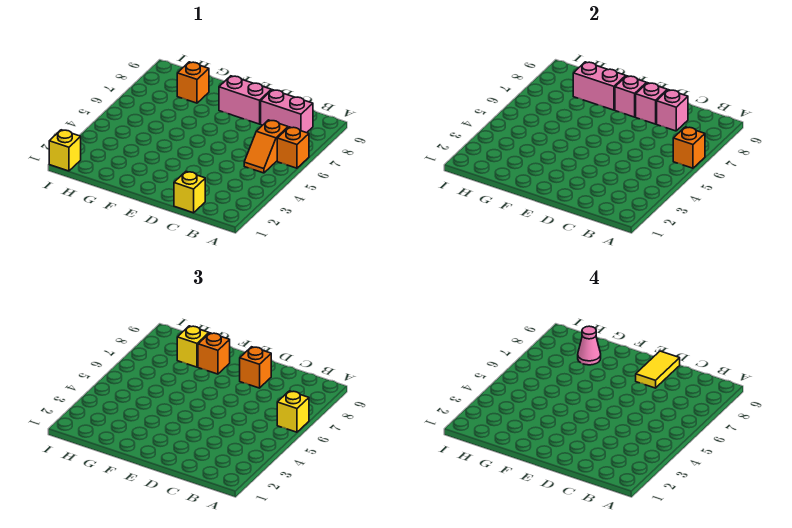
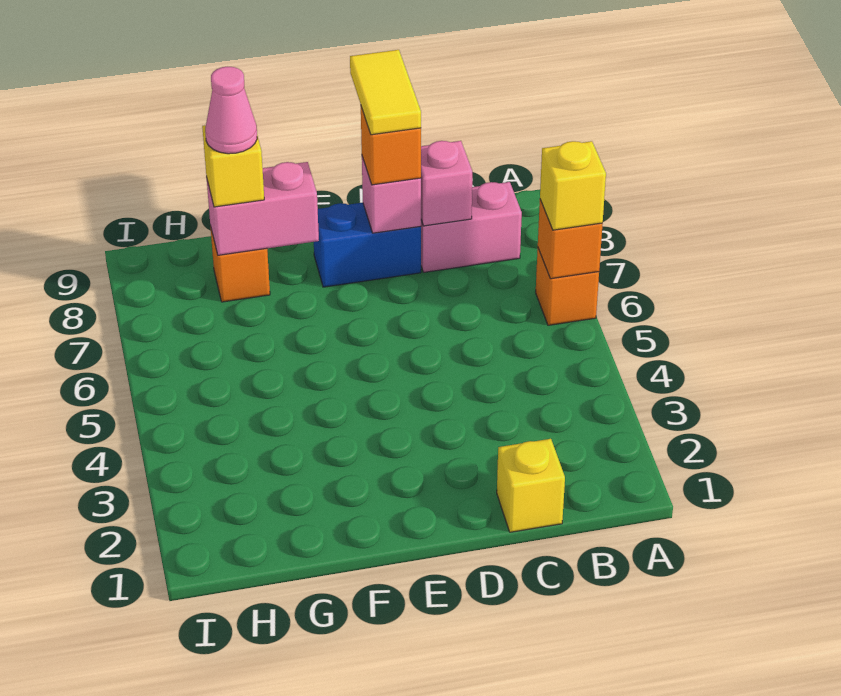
orange 1x2 slope [244,120,288,173] -> none
pink 1x2 brick [219,76,271,124] -> blue 1x2 brick [314,203,421,287]
pink 1x1 brick [615,76,647,117] -> none
orange 1x1 brick [198,333,230,374] -> none
yellow 1x1 brick [49,130,81,171] -> none

